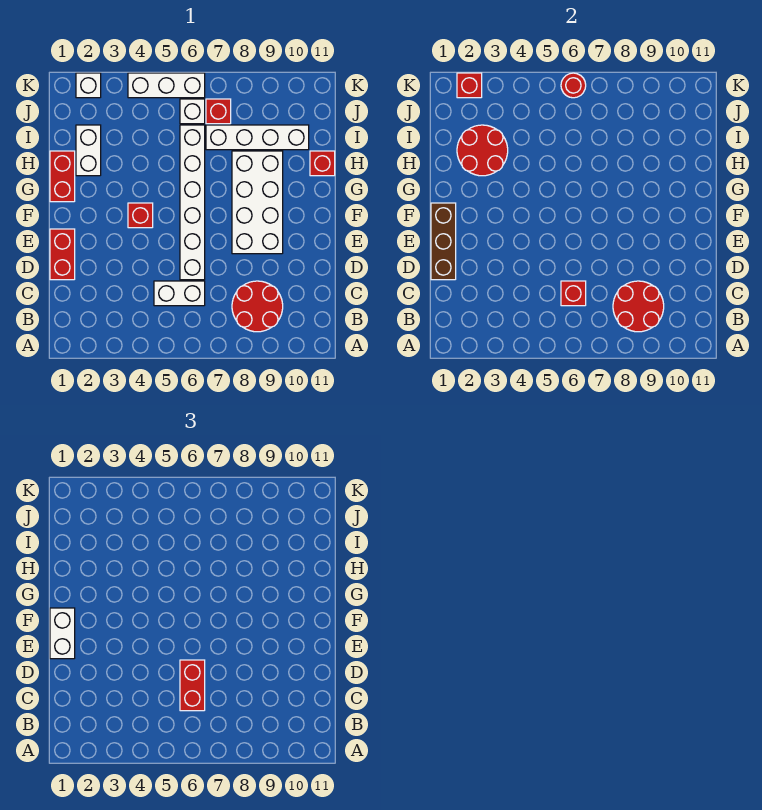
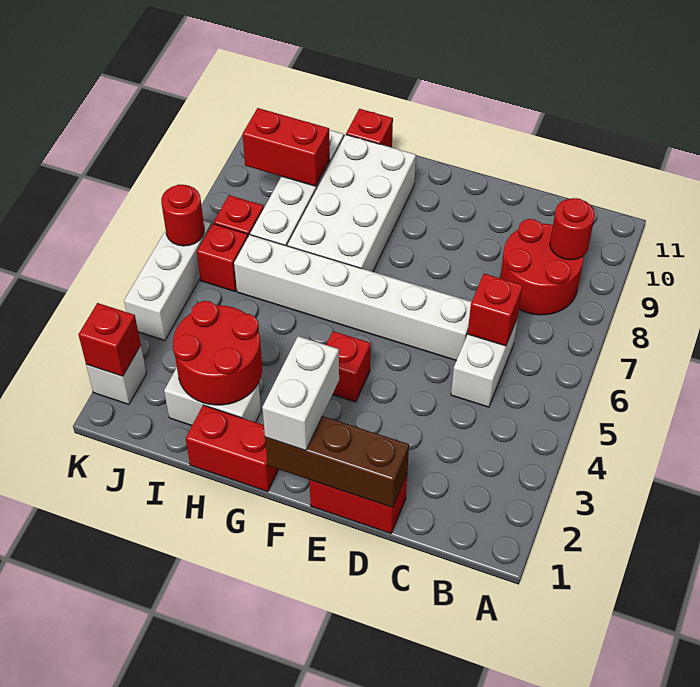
red 2x2 round brick [613,281,664,332] -> red 1x1 round brick [550,198,595,260]
red 1x2 brick [180,660,205,711] -> red 1x2 brick moved to [243,108,330,186]
white 1x2 brick [50,608,75,659] -> white 1x2 brick turned to [262,336,339,451]
white 2x4 brick [232,151,283,254] -> white 2x4 brick turned to [288,135,416,272]
white 1x1 brick [180,99,205,124] -> red 1x1 brick [197,224,248,291]

